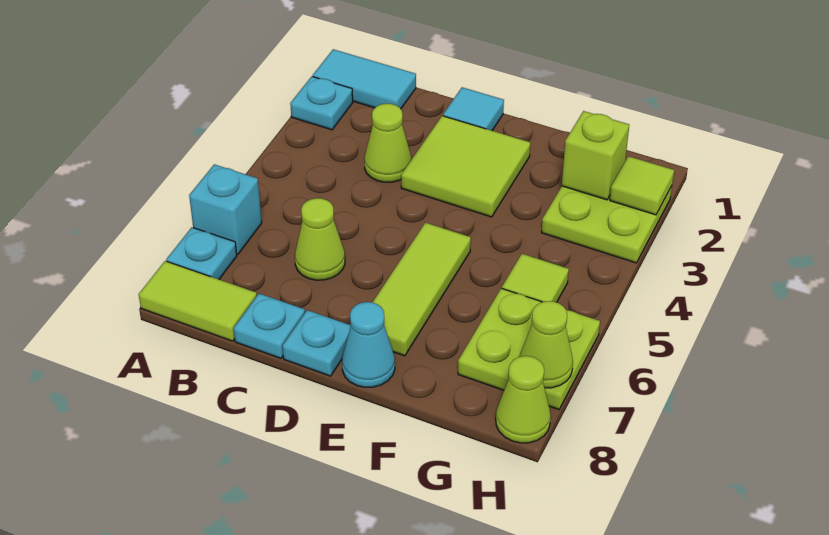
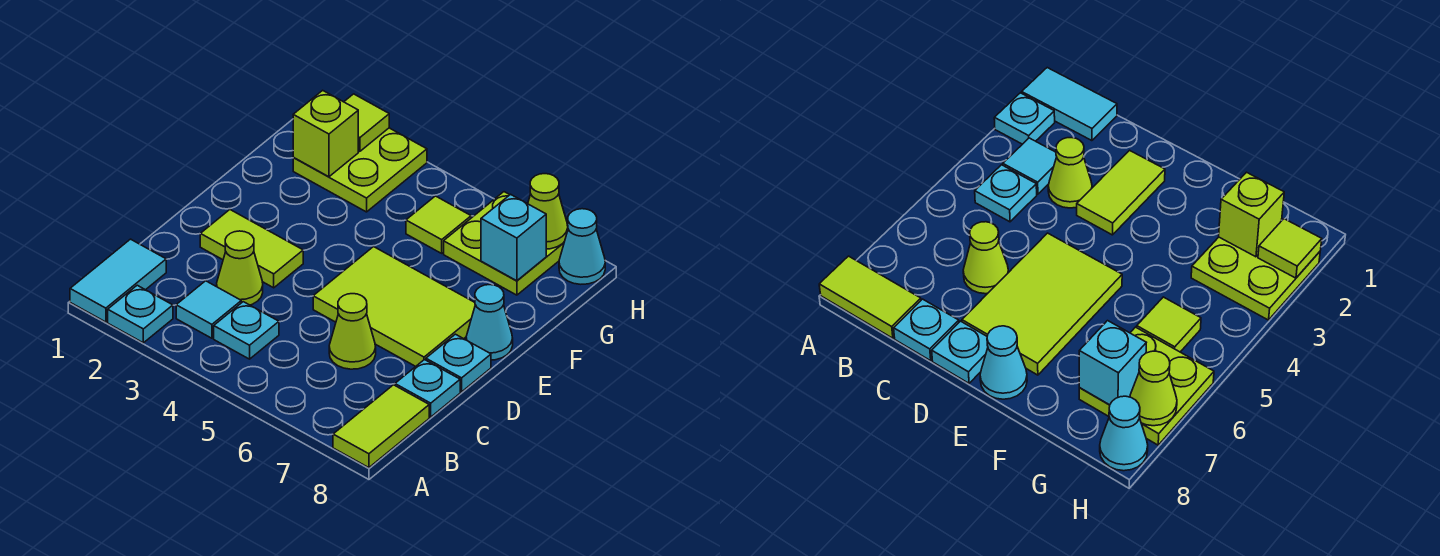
cyan 1x1 brick [189,164,262,254] -> cyan 1x1 brick moved to [481,194,546,281]
cyan 1x1 plate [166,227,237,279] -> cyan 1x1 plate moved to [214,302,279,359]
cyan 1x1 tile [443,87,504,131] -> cyan 1x1 tile moved to [176,281,241,338]
lime 2x2 tile [401,116,530,217] -> lime 1x2 tile [200,210,303,288]
lime 1x3 tile [373,223,471,356] -> lime 2x3 tile [313,247,475,366]
lime 1x1 cone [496,356,551,443] -> cyan 1x1 cone [559,209,605,284]

